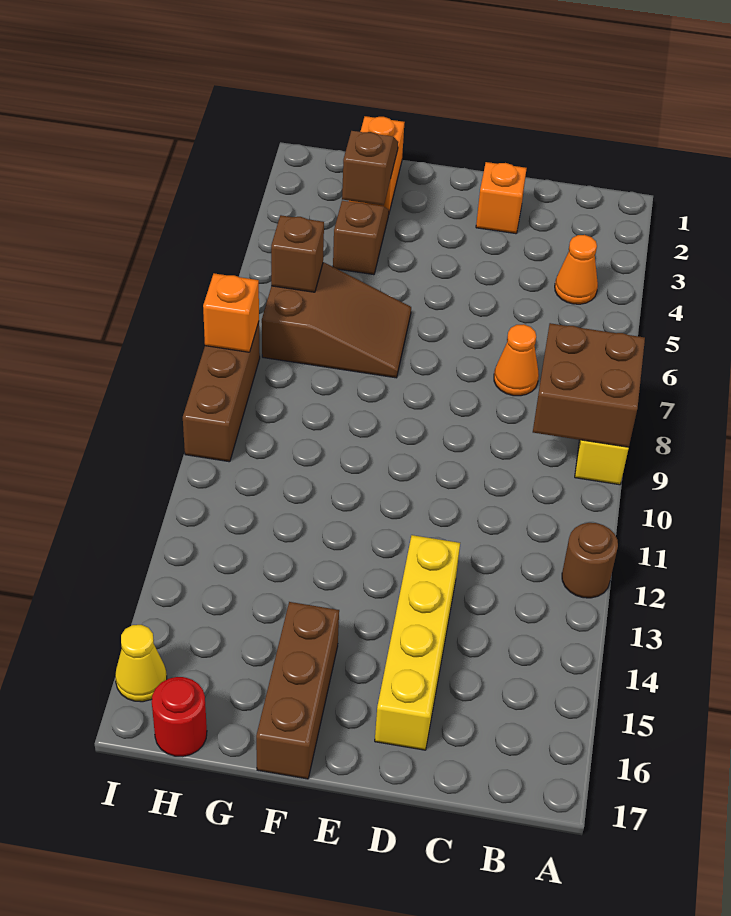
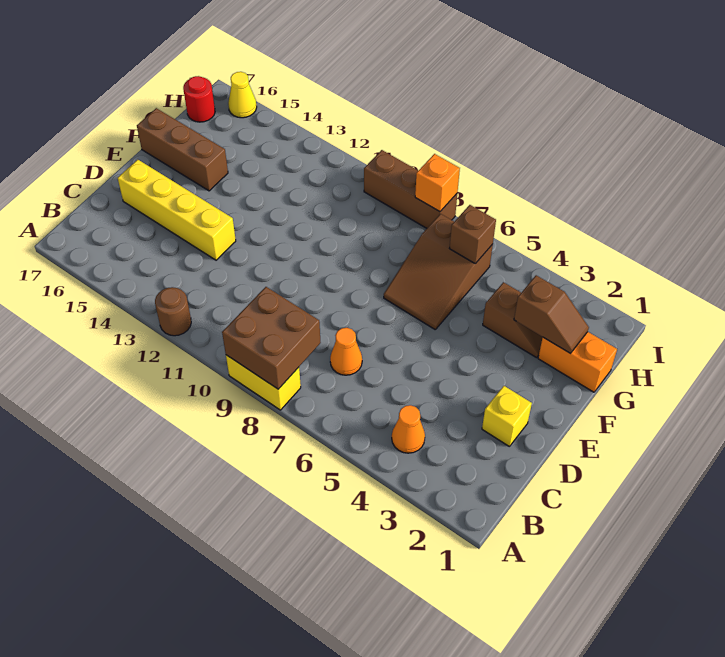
orange 1x1 brick [476,162,527,234] -> yellow 1x1 brick [482,386,532,446]

